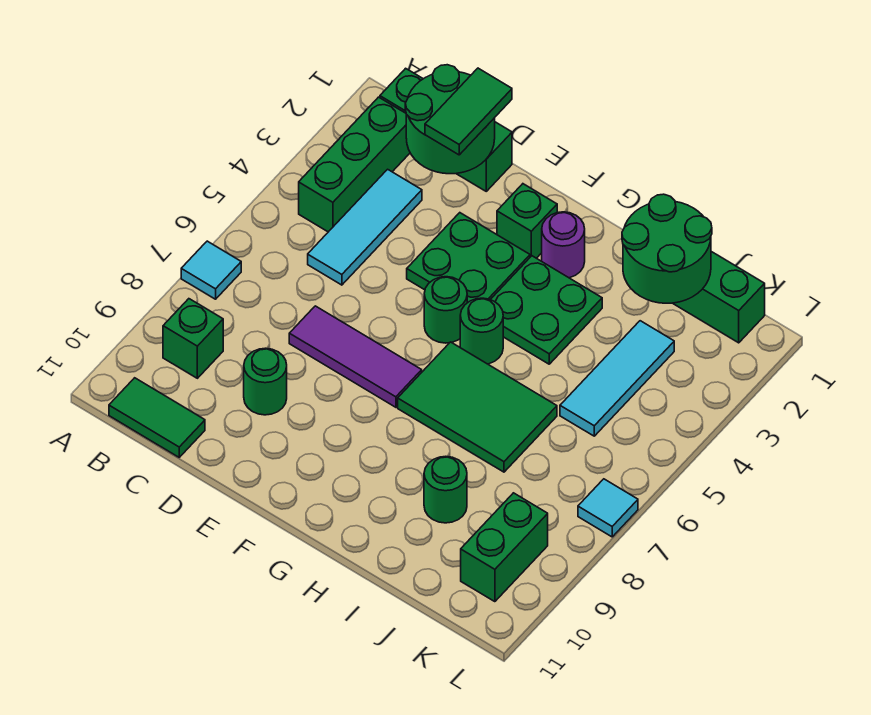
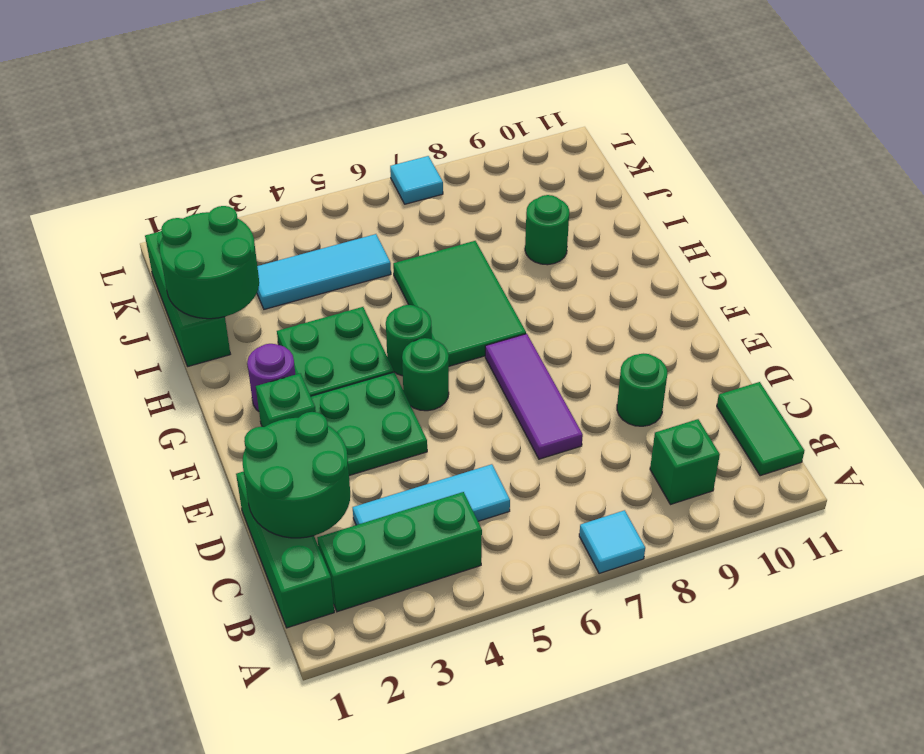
green 1x2 tile [425,68,512,155] -> none
green 1x2 brick [461,493,548,602] -> none

